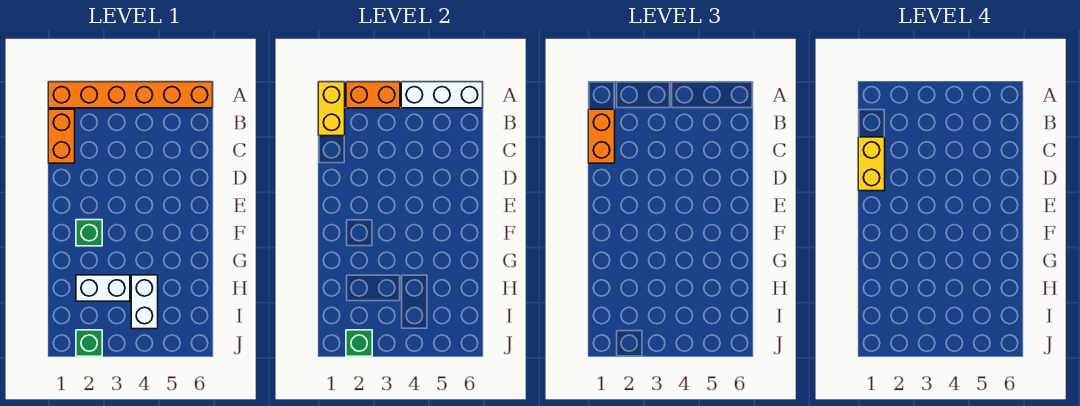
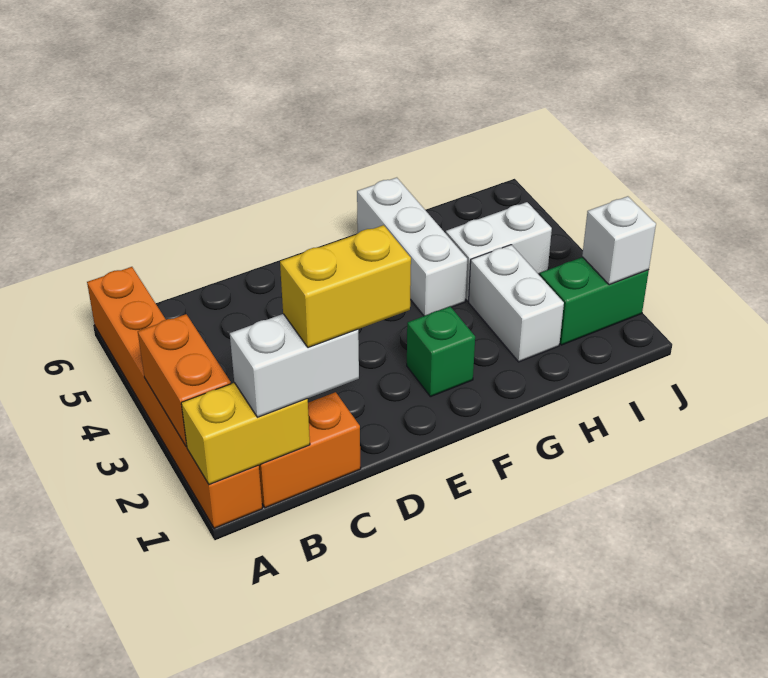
white 1x3 brick [401,82,483,108] -> white 1x3 brick moved to [357,178,467,316]
orange 1x2 brick [588,109,615,163] -> white 1x2 brick [230,314,359,417]
green 1x1 brick [76,330,102,356] -> green 1x2 brick [540,257,649,345]
green 1x1 brick [346,330,372,356] -> white 1x1 brick [582,196,656,285]

